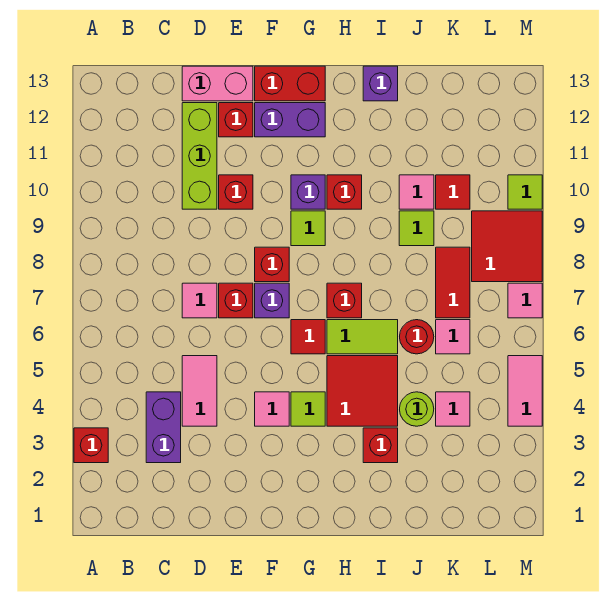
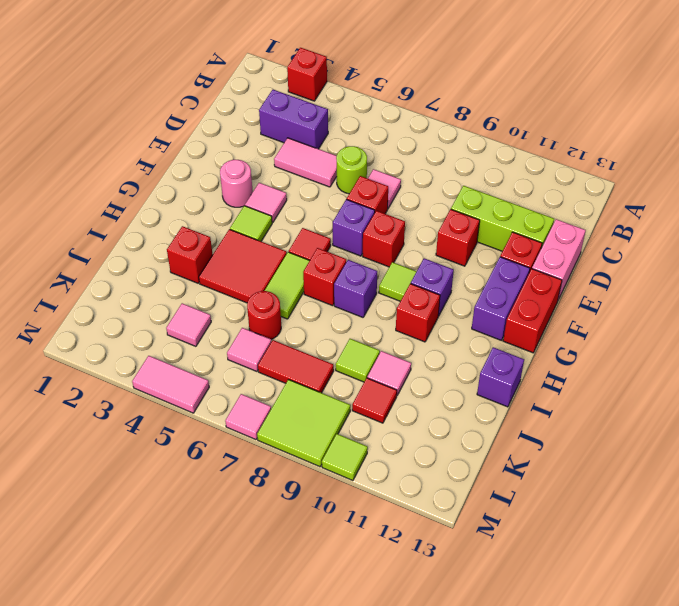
none -> pink 1x1 round brick [220,160,253,207]
none -> purple 1x1 brick [334,260,377,317]
lime 1x1 round brick [400,392,434,426] -> lime 1x1 round brick moved to [336,146,367,194]
red 2x2 tile [472,211,542,282] -> lime 2x2 tile [257,380,350,467]

